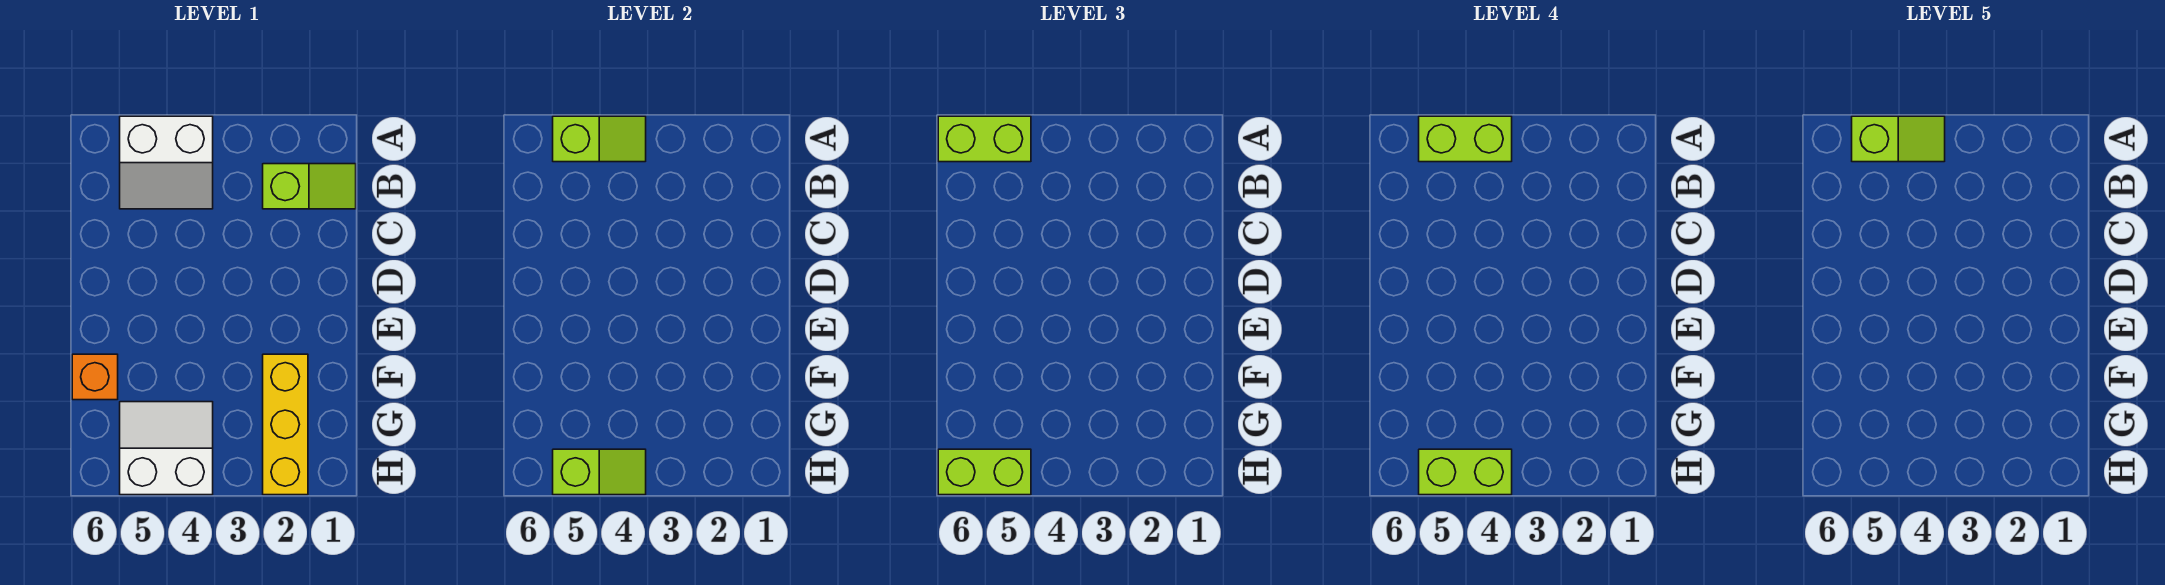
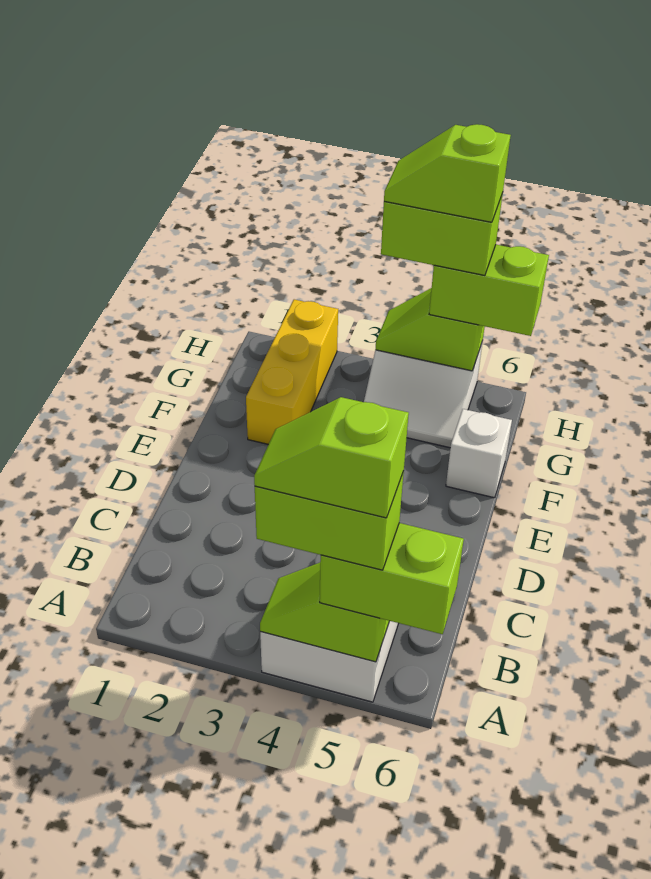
lime 1x2 slope [263,164,356,209] -> lime 1x2 slope moved to [384,124,511,222]
orange 1x1 brick [72,354,118,400] -> white 1x1 brick [446,409,512,498]

